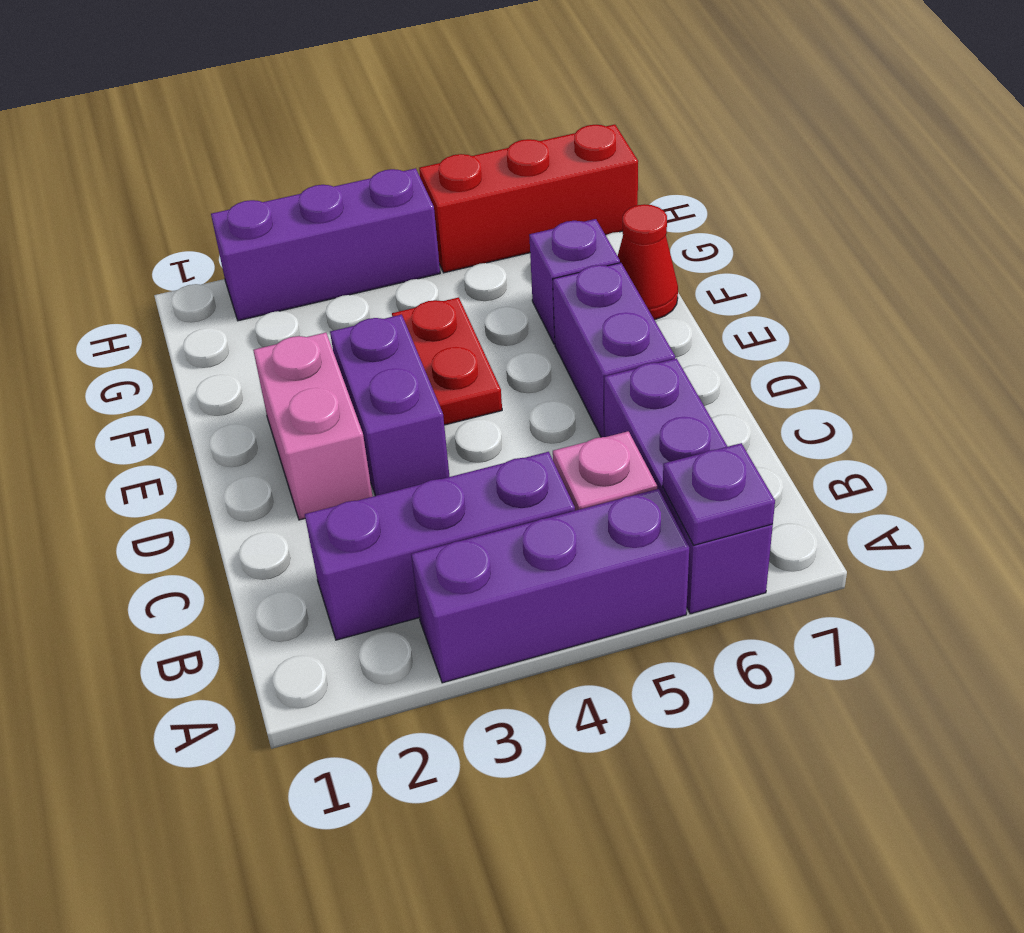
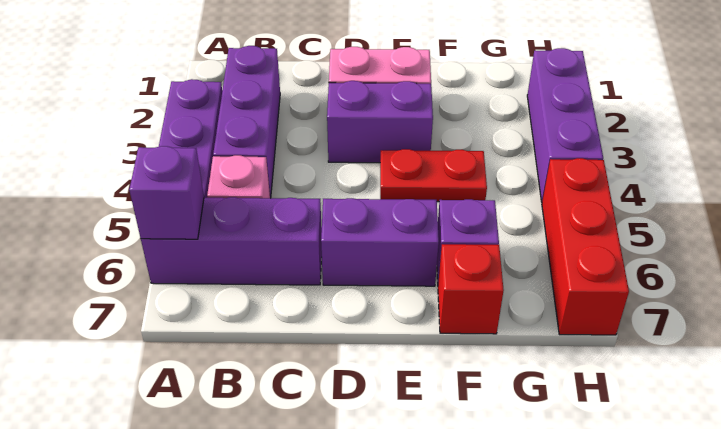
purple 1x1 plate [663,443,775,545] -> purple 1x1 brick [129,146,204,239]
red 1x1 cone [618,204,678,320] -> red 1x1 brick [438,244,504,334]

